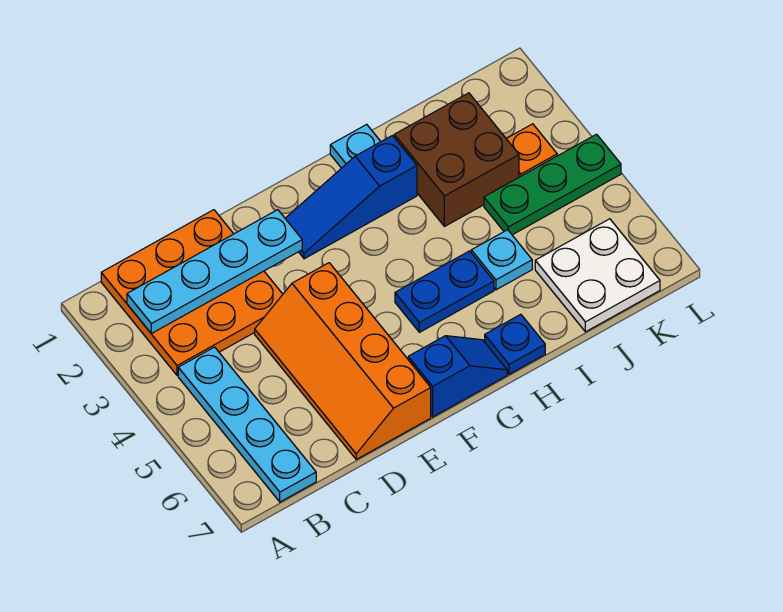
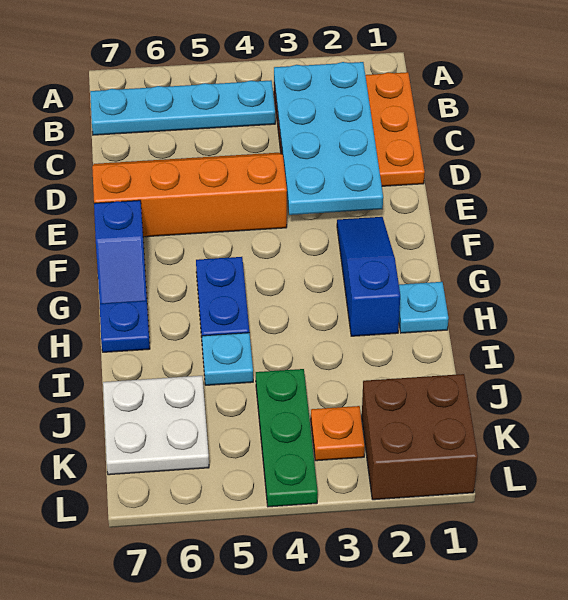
cyan 1x4 plate [127,210,302,334] -> cyan 2x4 plate [274,62,383,215]
brown 2x2 brick [394,93,519,227] -> brown 2x2 brick moved to [362,374,478,500]

